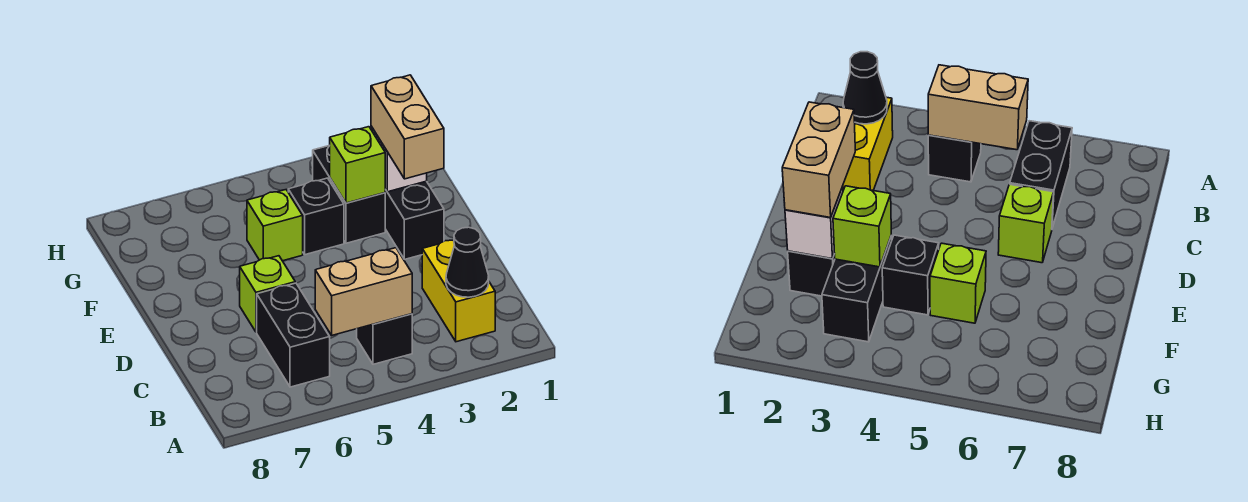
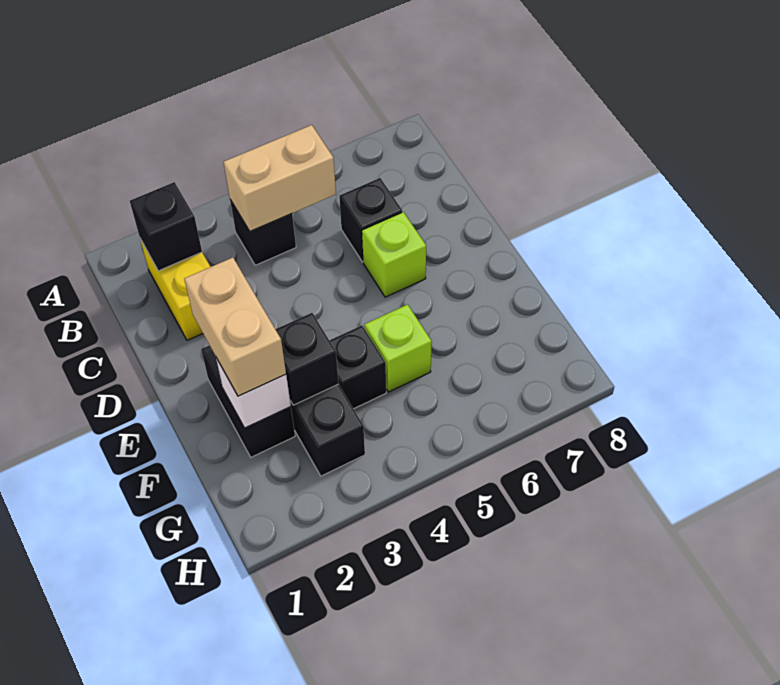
black 1x1 cone [446,227,489,297] -> black 1x1 brick [130,182,202,271]
black 1x2 brick [257,283,330,387] -> black 1x1 brick [339,178,402,262]
lime 1x1 brick [329,127,385,203] -> black 1x1 brick [275,313,339,405]

